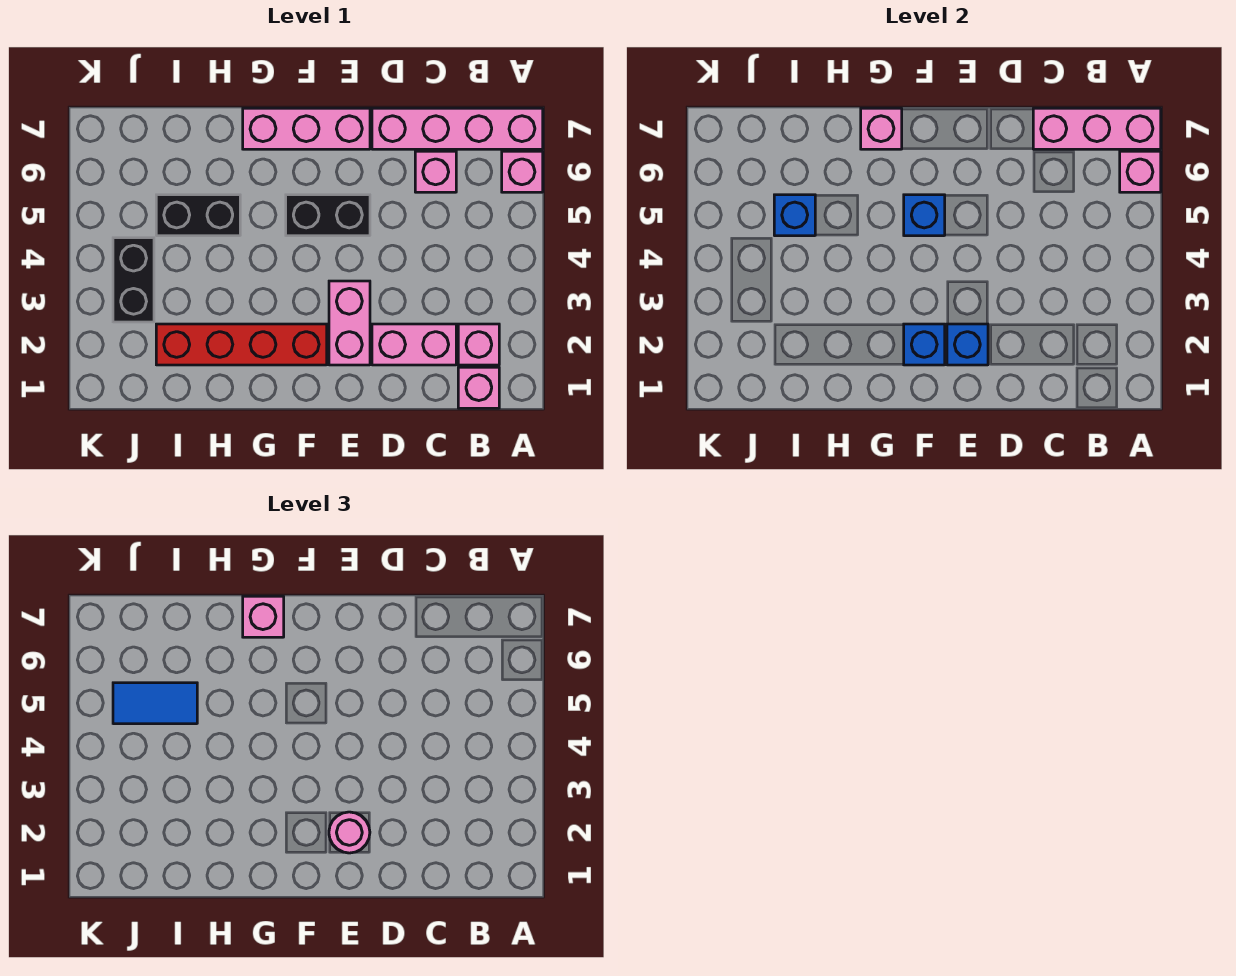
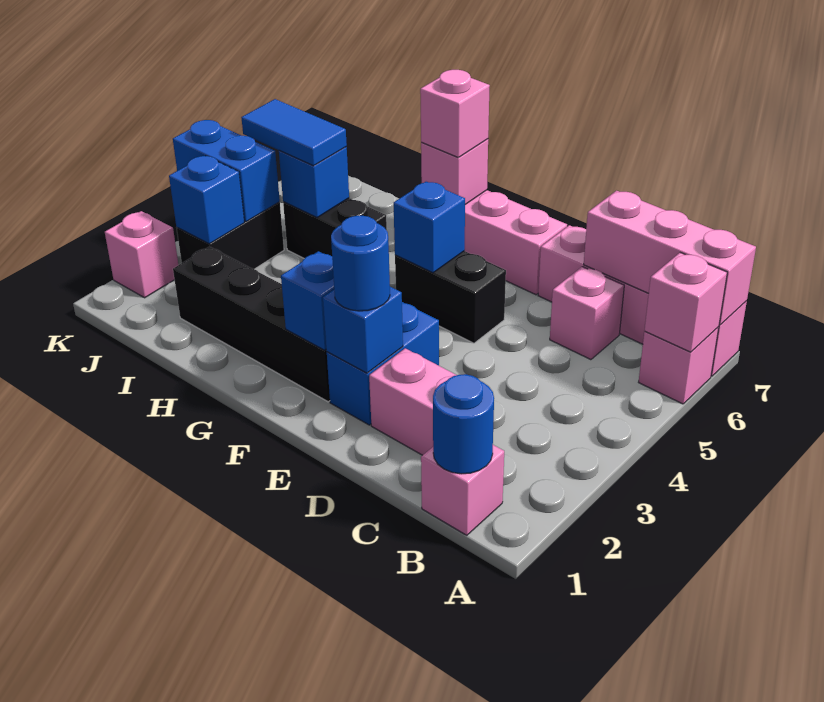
none -> blue 1x1 round brick [433,374,494,474]
pink 1x1 brick [458,324,499,365] -> pink 1x1 brick moved to [105,211,179,298]
pink 1x2 brick [329,281,370,365] -> blue 1x2 brick [327,302,439,425]
pink 1x1 round brick [329,812,370,853] -> blue 1x1 round brick [331,216,390,311]
red 1x4 brick [156,324,327,365] -> black 1x4 brick [173,247,330,402]
none -> blue 1x1 brick [169,156,244,244]
none -> blue 1x2 brick [173,120,280,222]

